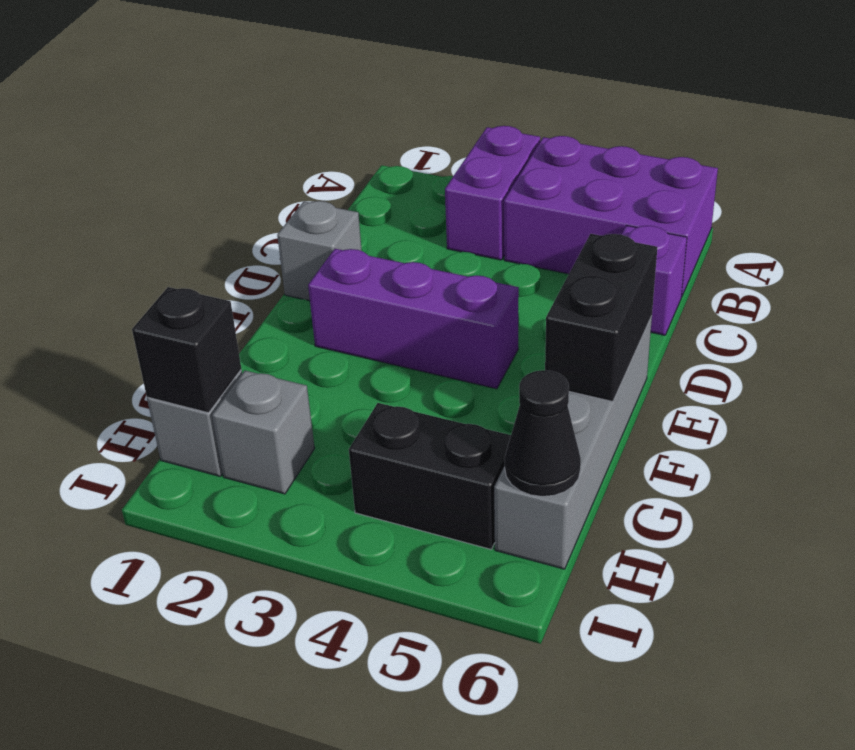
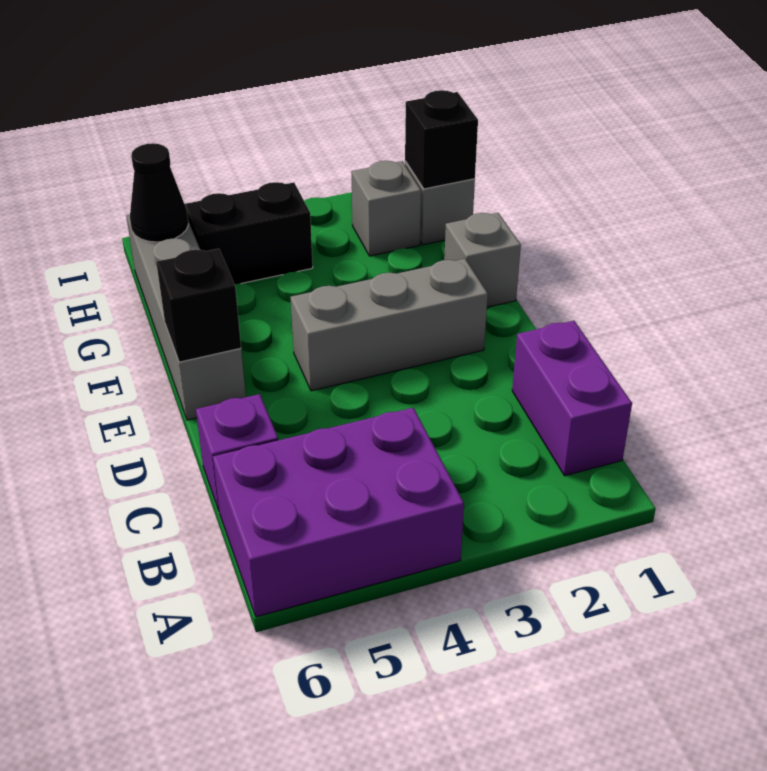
purple 1x2 brick [445,126,540,260] -> purple 1x2 brick moved to [512,321,632,476]
grey 1x1 brick [277,201,362,301] -> grey 1x1 brick moved to [444,213,521,307]
purple 1x3 brick [308,249,519,389] -> grey 1x3 brick [290,259,488,391]
black 1x2 brick [545,234,657,402] -> black 1x1 brick [156,249,241,362]

